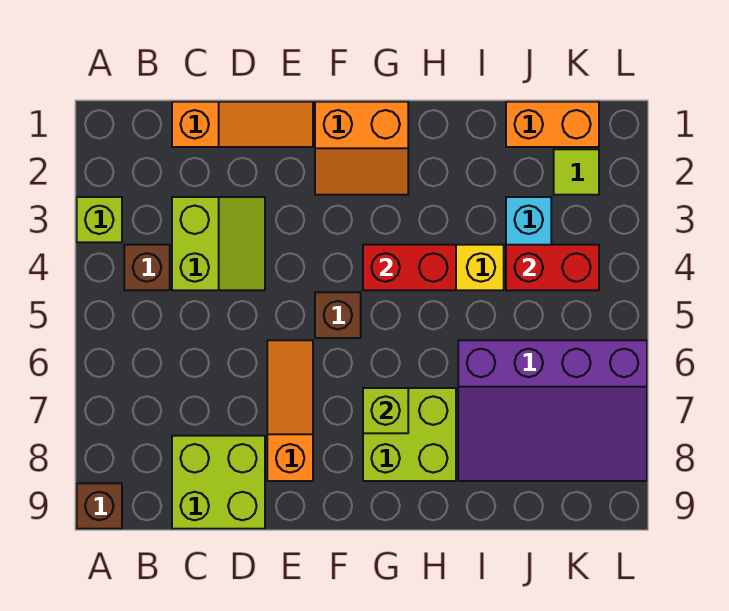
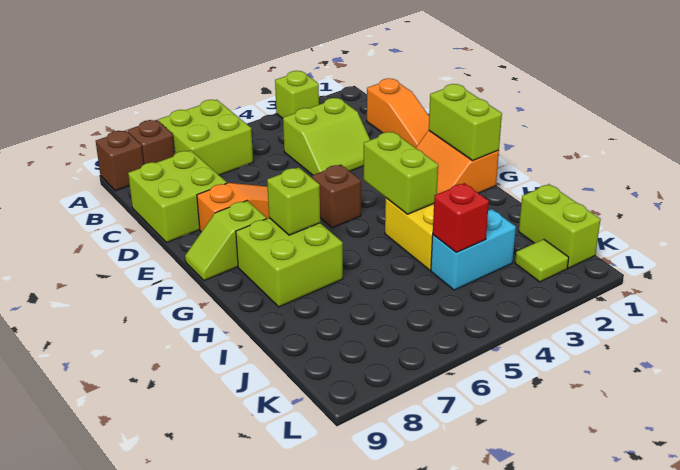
none -> lime 2x2 brick [158,100,253,175]
brown 1x1 brick [124,245,170,290] -> brown 1x1 brick moved to [127,120,175,164]
none -> lime 1x2 brick [429,84,502,161]
none -> lime 1x2 slope [185,201,267,281]
red 1x2 brick [363,245,456,290] -> lime 1x2 brick [364,132,438,214]
purple 3x4 slope [458,340,647,481] -> none
orange 1x2 brick [506,102,599,147] -> lime 1x2 brick [519,184,601,268]
red 1x2 brick [506,245,599,290] -> red 1x1 brick [433,183,489,252]

